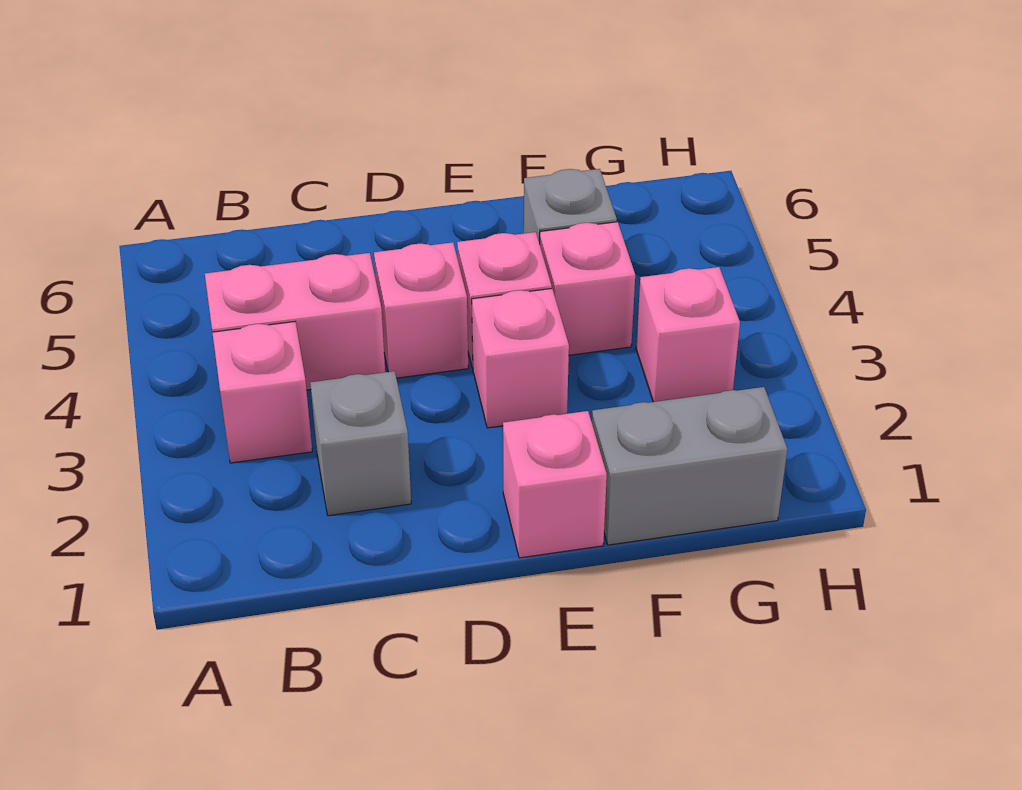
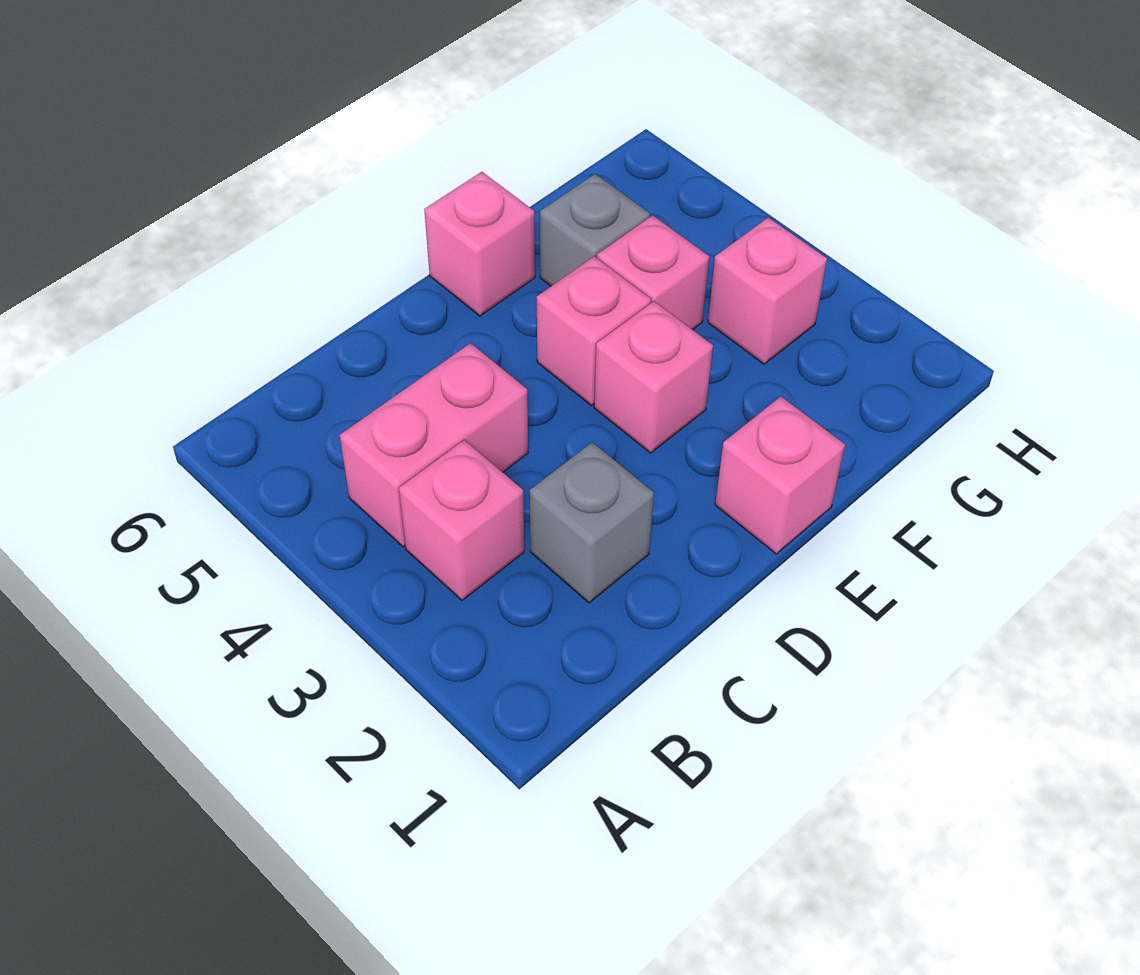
pink 1x1 brick [374,242,468,378] -> pink 1x1 brick moved to [424,172,535,316]
grey 1x2 brick [592,387,787,545] -> none

